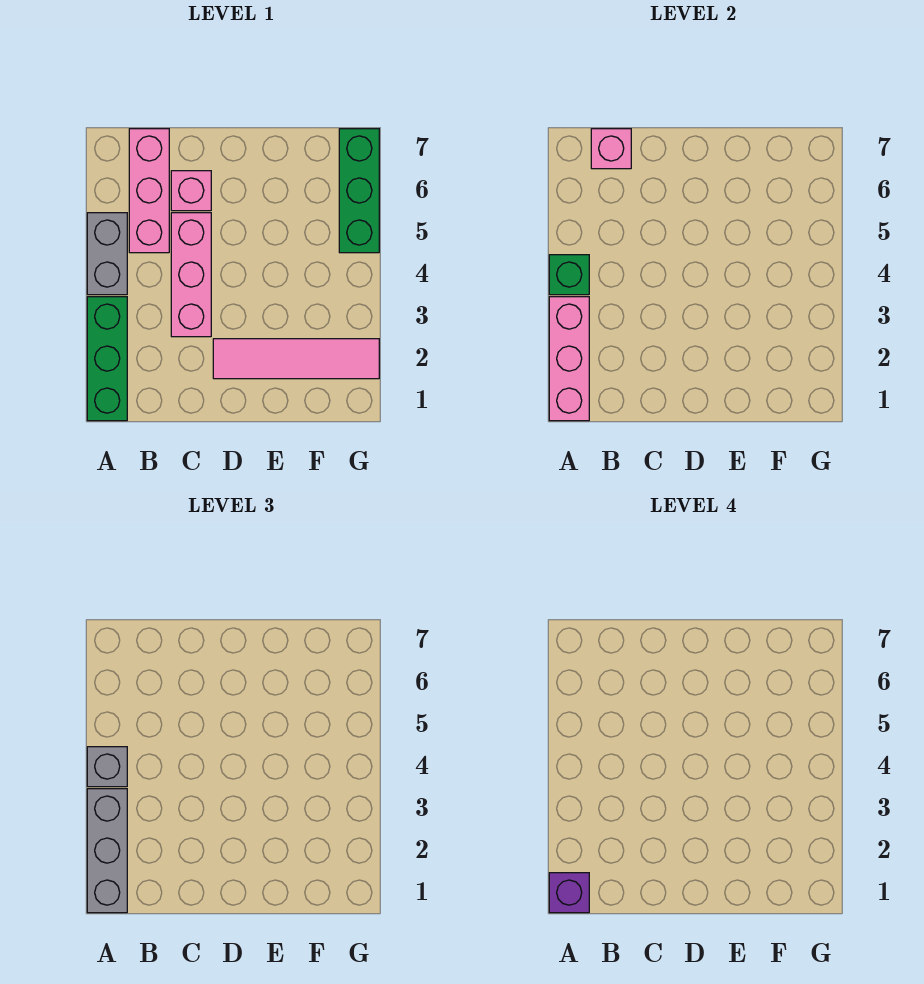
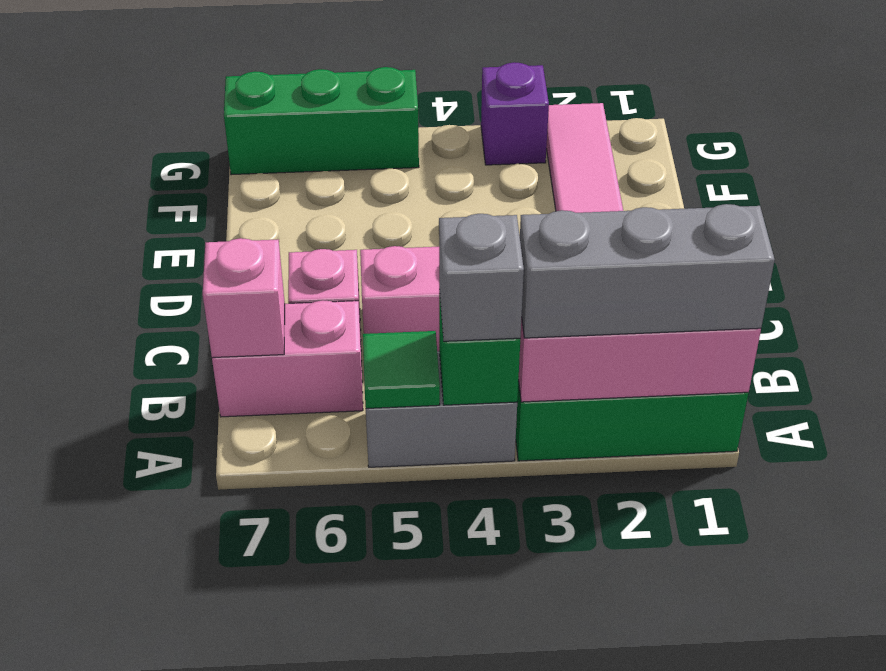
purple 1x1 brick [549,873,589,913] -> purple 1x1 brick moved to [481,62,549,165]
none -> green 1x1 tile [363,331,440,408]
pink 1x3 brick [129,129,169,253] -> pink 1x2 brick [212,300,363,417]

